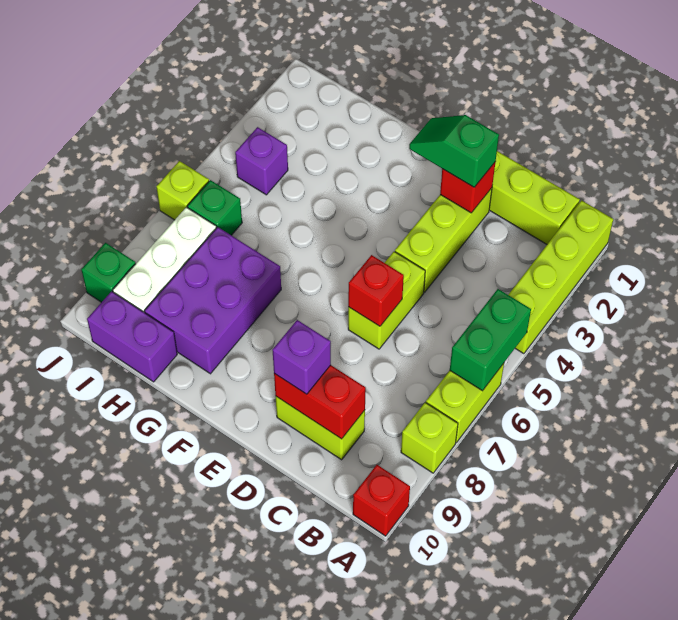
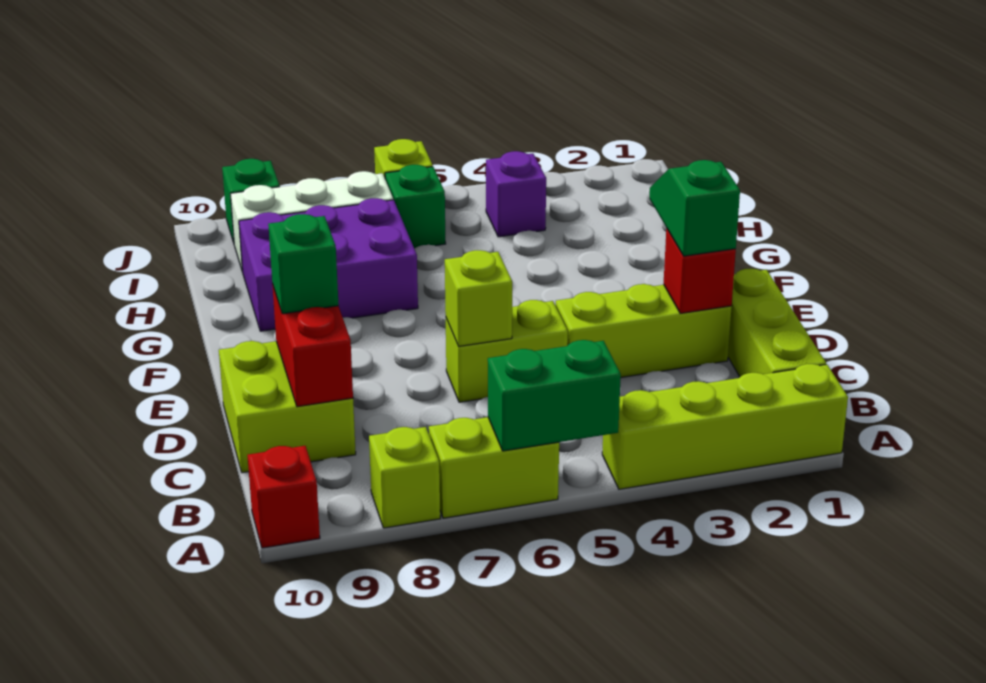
lime 1x2 brick [276,397,365,460] -> lime 2x2 brick [219,341,356,473]
red 1x1 brick [348,255,404,326] -> lime 1x1 brick [445,250,512,347]
purple 1x1 brick [273,320,331,394] -> green 1x1 brick [268,214,339,314]
purple 1x2 brick [87,291,177,382] -> none

